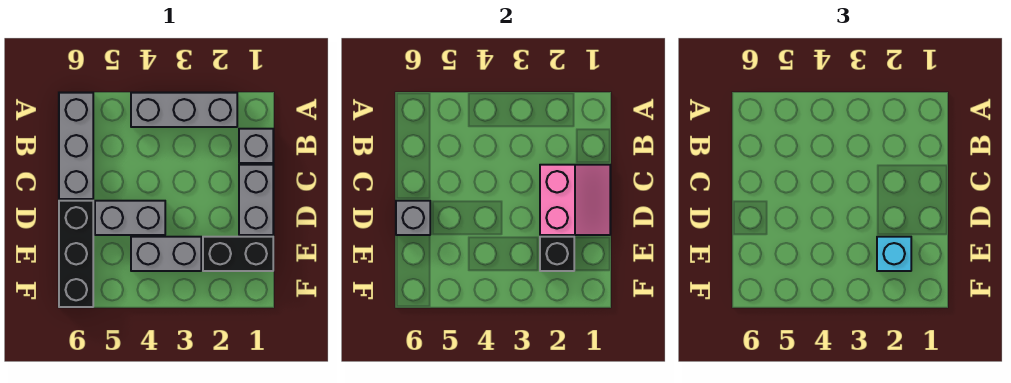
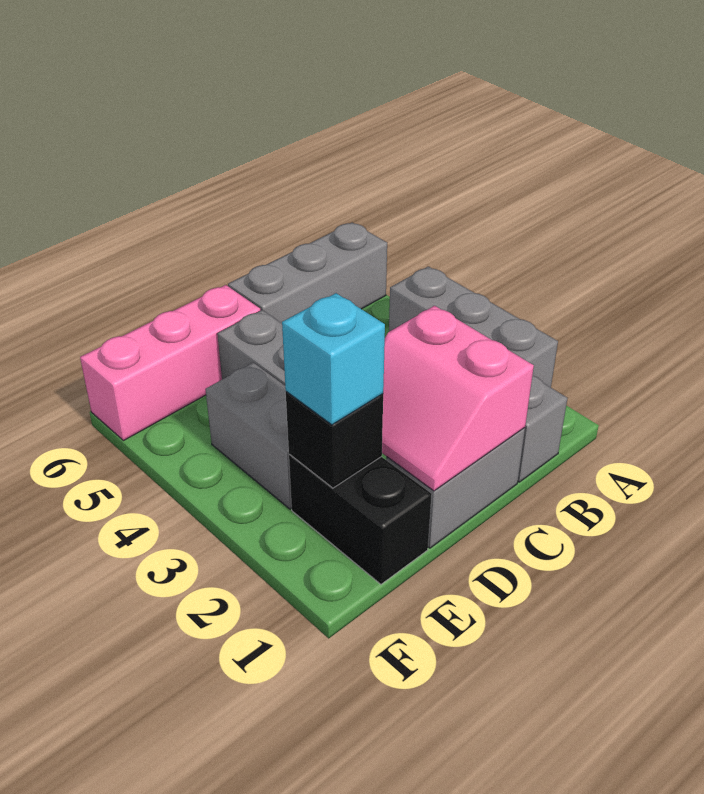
pink 2x2 slope [540,165,610,235] -> pink 2x2 slope turned to [382,306,534,491]
black 1x3 brick [59,201,93,307] -> pink 1x3 brick [80,285,260,441]
grey 1x1 brick [396,201,430,235] -> none

